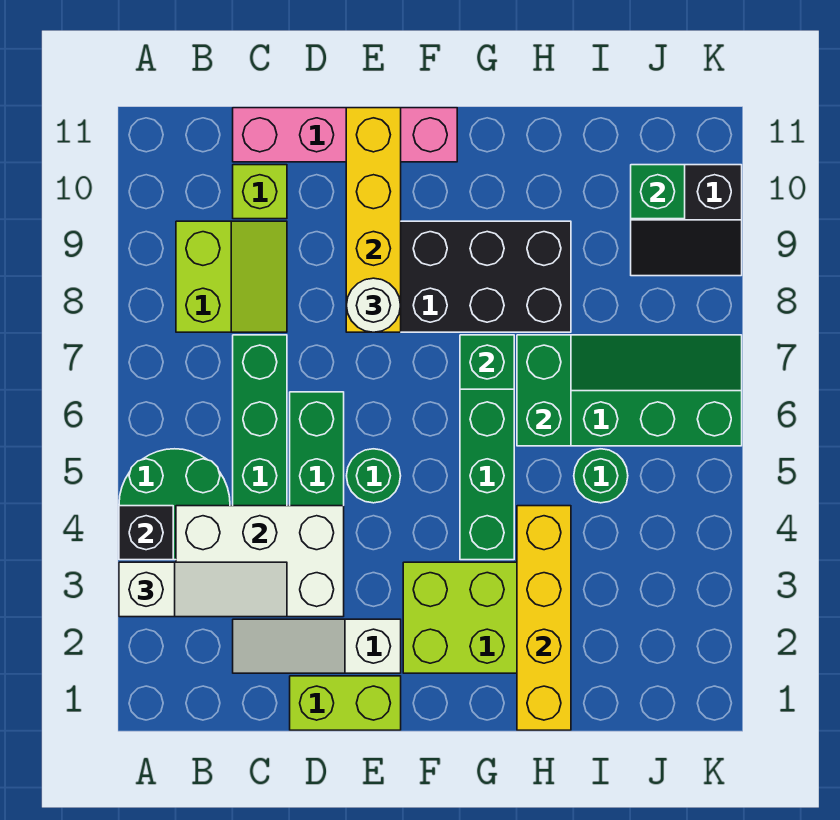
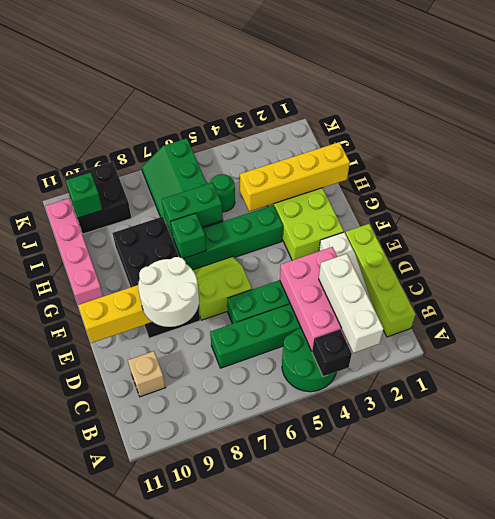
white 1x3 slope [119,562,287,617] -> white 1x3 brick [319,254,384,353]
white 2x3 brick [176,506,344,617] -> pink 2x3 brick [280,247,346,351]
lime 2x2 slope [176,221,287,332] -> lime 2x2 slope moved to [193,257,252,320]
lime 1x1 brick [233,165,287,219] -> tan 1x1 brick [128,351,165,397]
pink 1x4 brick [233,108,457,162] -> pink 1x4 brick moved to [45,198,103,305]
lime 1x2 brick [290,676,401,730] -> lime 1x4 brick [345,224,416,337]
green 1x1 round brick [347,449,401,503] -> none
white 1x1 round brick [346,278,401,332] -> white 2x2 round brick [138,257,199,327]
black 2x2 slope [631,165,742,276] -> black 2x2 brick [64,161,131,234]

